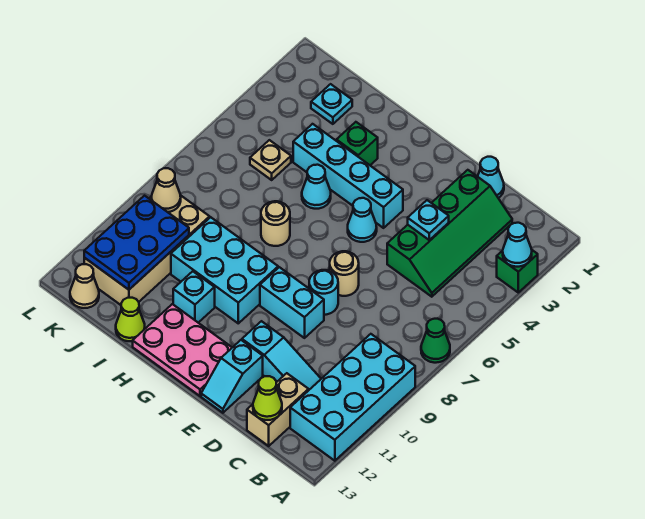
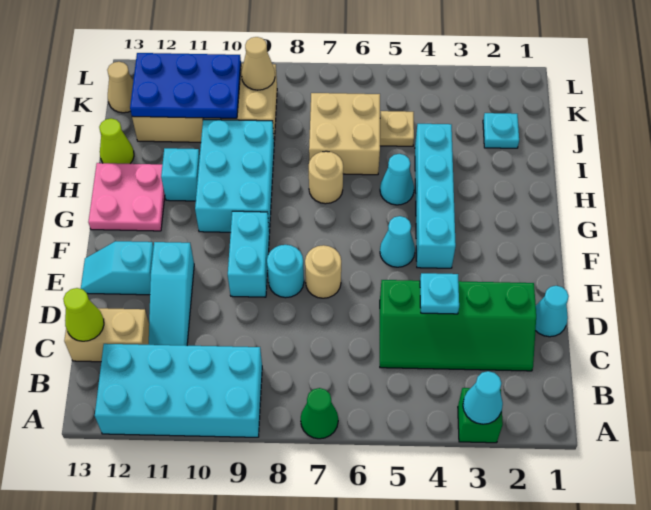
pink 2x3 plate [133,304,232,396] -> pink 2x2 plate [88,163,165,231]
green 1x1 brick [336,122,378,165] -> none
none -> tan 2x2 brick [309,93,380,175]

